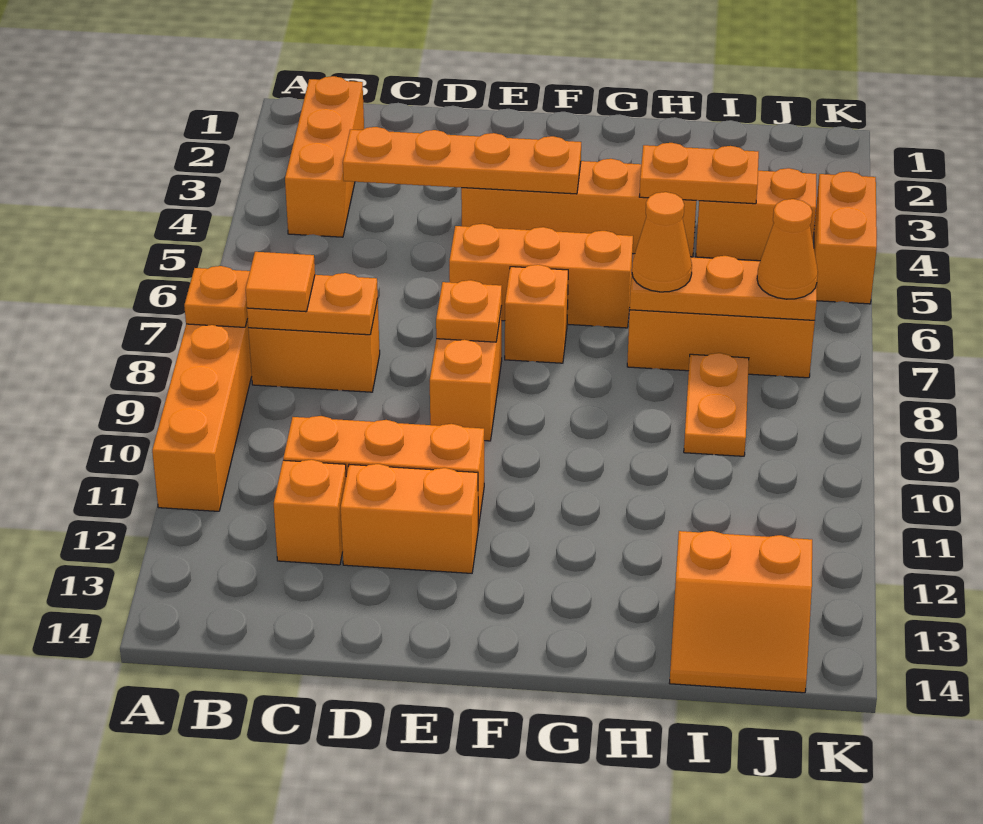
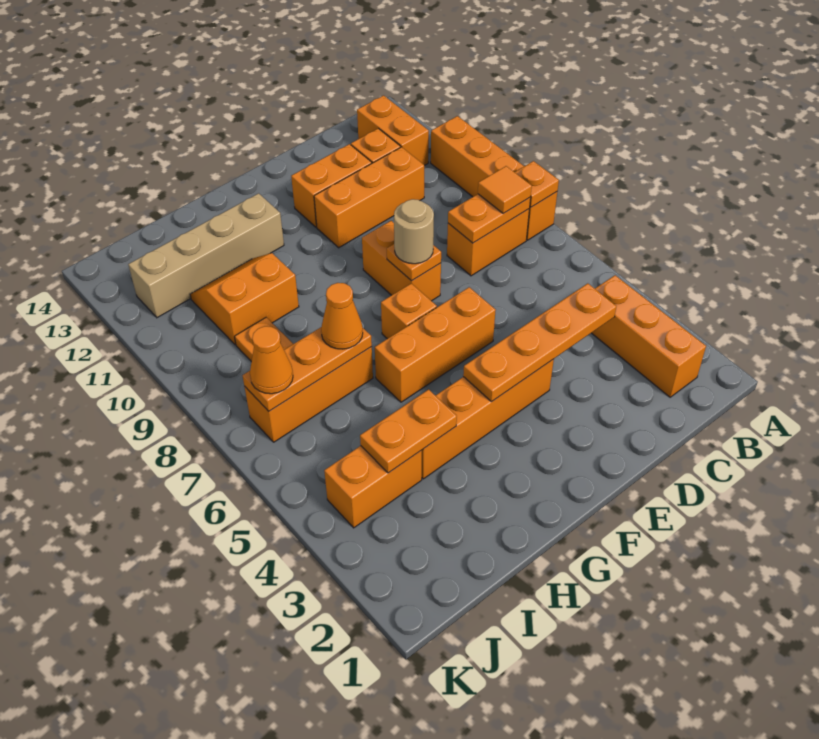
none -> tan 1x1 round brick [394,199,434,264]
none -> tan 1x4 brick [128,193,284,318]
orange 2x2 slope [670,531,812,693] -> orange 2x2 slope moved to [190,253,299,345]
orange 1x2 brick [814,172,877,304] -> orange 1x2 brick moved to [357,96,429,166]

